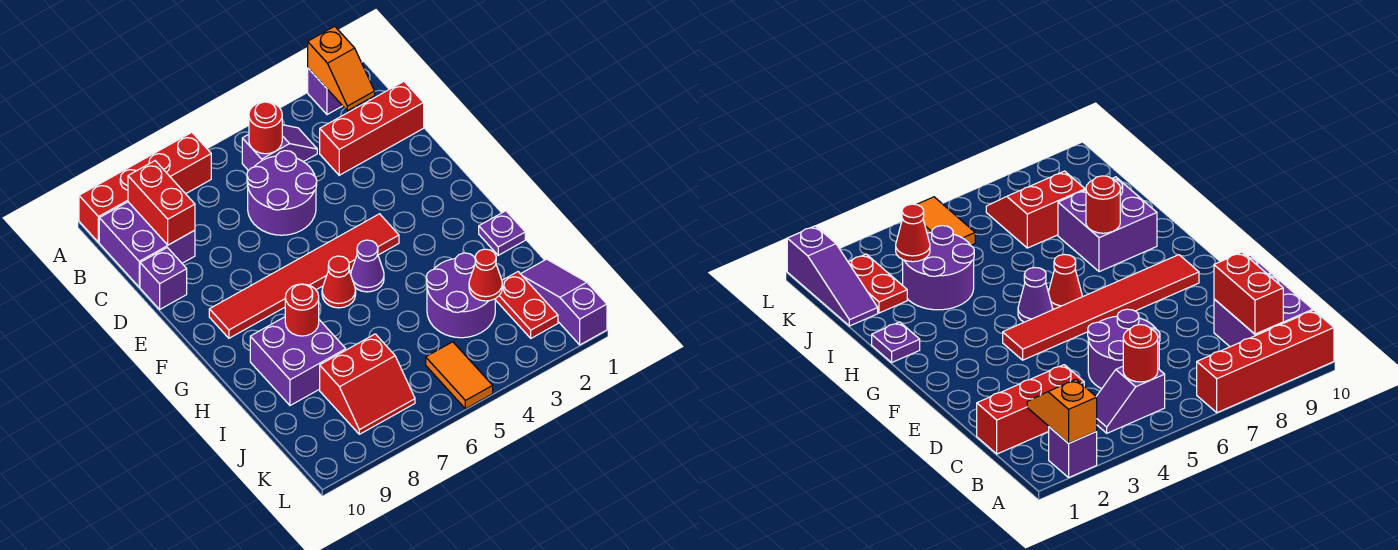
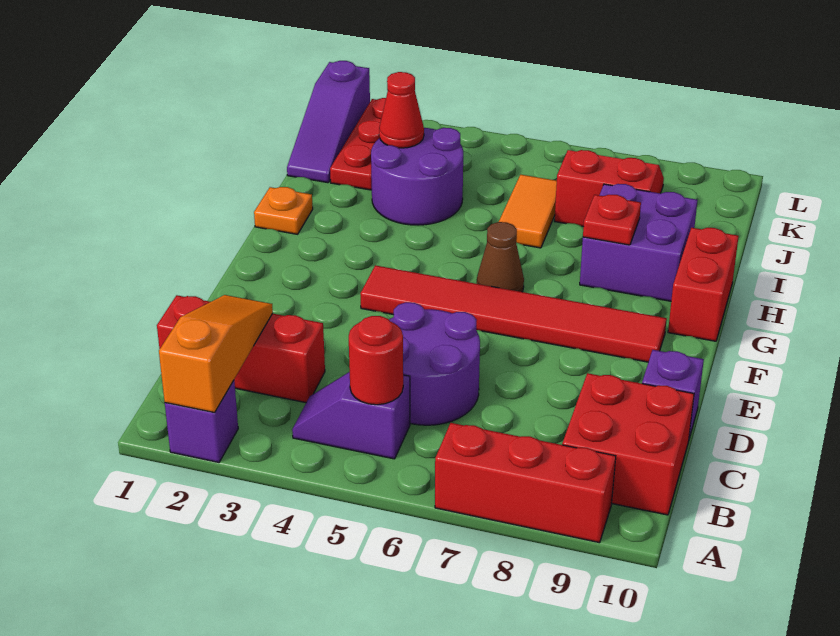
orange 1x2 slope [308,26,375,111] -> orange 1x3 slope [159,295,273,413]
red 1x4 brick [79,132,211,242] -> red 1x3 brick [435,423,616,543]
purple 2x2 brick [99,202,195,287] -> red 2x2 brick [562,373,694,515]
red 1x2 brick [128,161,195,245] -> red 1x2 brick moved to [668,228,739,341]
purple 1x1 cone [351,240,384,292] -> none
red 1x1 cone [322,256,356,308] -> brown 1x1 cone [477,222,524,292]
purple 1x1 plate [479,211,525,255] -> orange 1x1 plate [254,187,313,234]
red 1x1 round brick [285,284,319,336] -> red 1x1 plate [583,194,641,245]
red 1x2 plate [495,272,558,338] -> red 1x3 plate [330,98,386,190]
orange 1x2 tile [426,342,493,409] -> orange 1x2 tile moved to [499,175,557,248]

